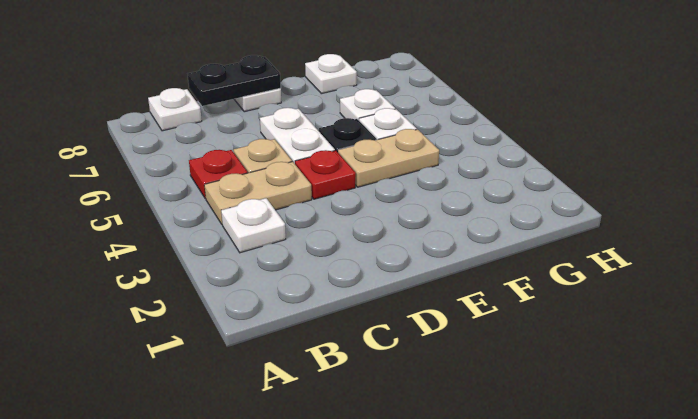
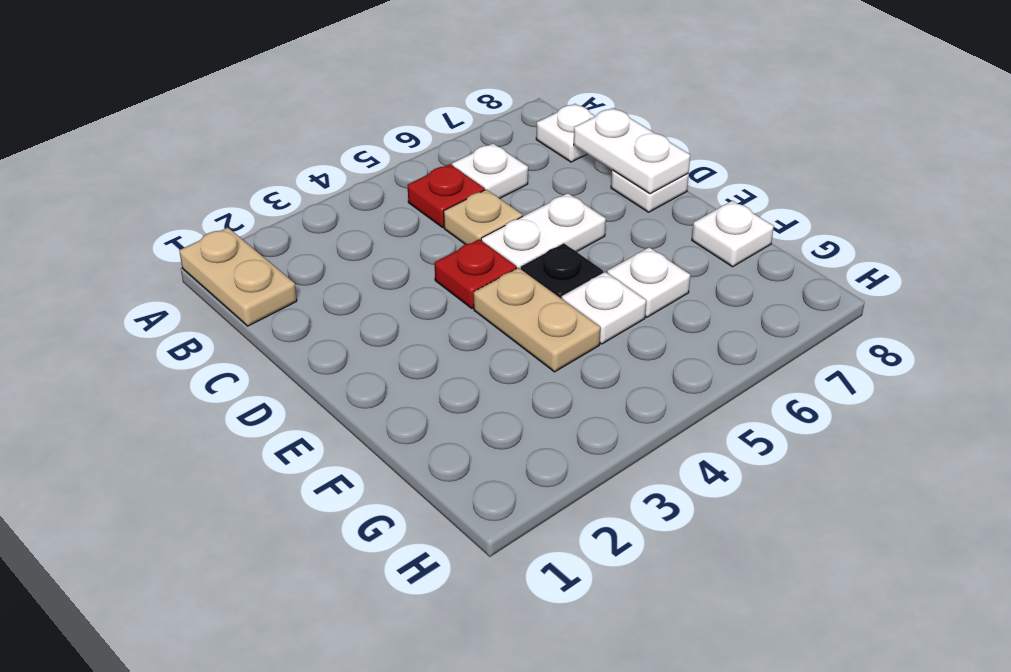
white 1x1 plate [221,198,286,253] -> white 1x1 plate moved to [452,144,528,198]
tan 1x2 plate [204,162,312,224] -> tan 1x2 plate moved to [179,228,297,326]
black 1x2 plate [188,55,281,106] -> white 1x2 plate [574,108,690,194]

